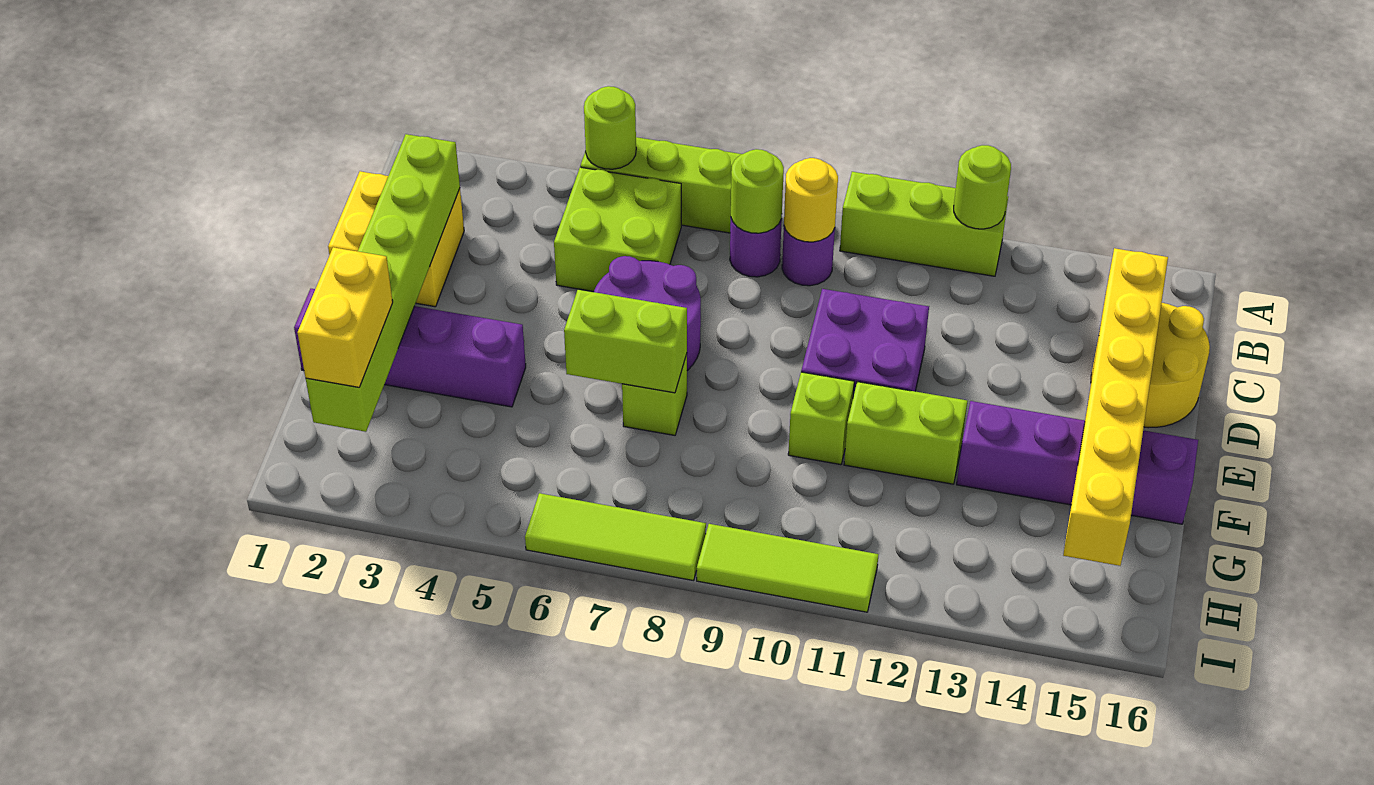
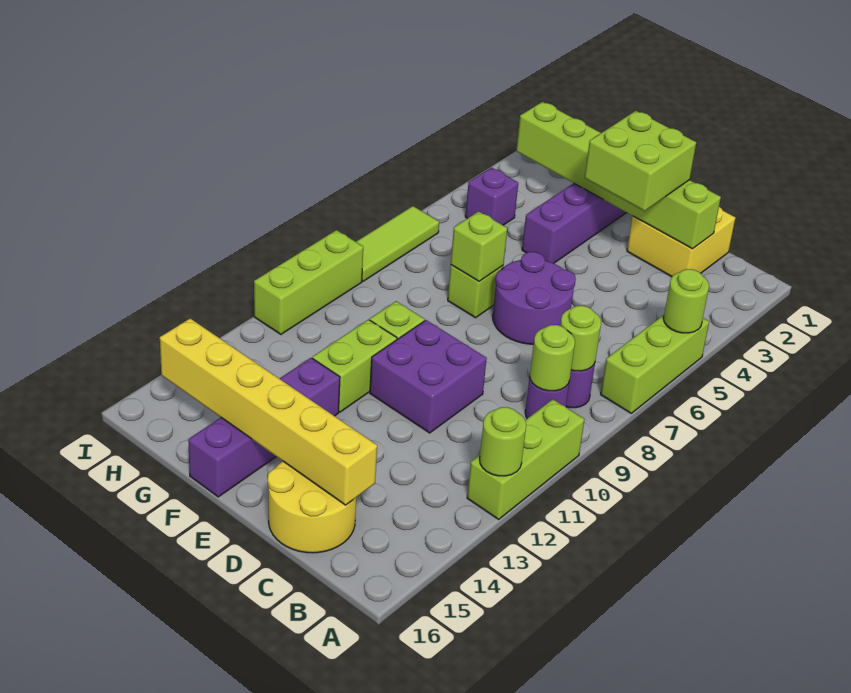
lime 2x2 brick [554,167,681,292] -> lime 2x2 brick moved to [585,111,696,211]
yellow 1x1 round brick [784,158,838,242] -> lime 1x1 round brick [530,325,575,391]
lime 1x2 brick [564,290,687,393] -> lime 1x1 brick [451,211,507,281]
yellow 1x2 brick [297,247,393,387] -> none
none -> purple 1x1 brick [465,168,518,225]
lime 1x3 tile [697,524,879,612] -> lime 1x3 brick [254,230,363,334]

